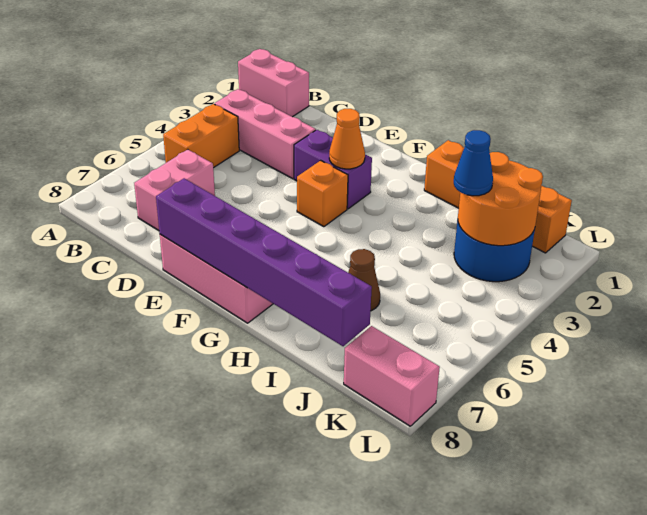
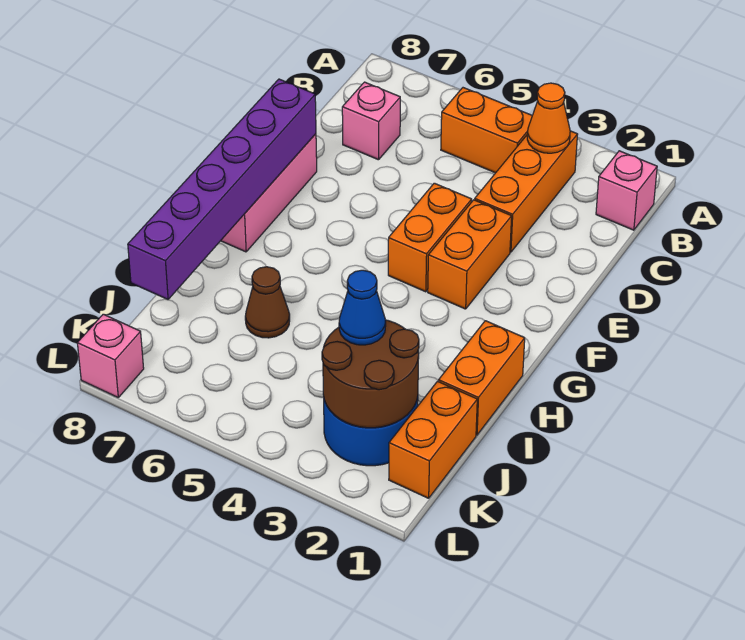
pink 1x2 brick [238,49,309,117] -> pink 1x1 brick [596,151,657,230]
pink 1x3 brick [215,89,316,179] -> orange 1x3 brick [475,131,578,252]
pink 1x2 brick [134,150,215,231] -> pink 1x1 brick [342,82,400,160]
purple 1x2 brick [294,130,372,209] -> orange 1x2 brick [428,200,512,309]
orange 1x1 cone [329,109,365,169] -> orange 1x1 cone moved to [527,83,570,153]
orange 1x1 brick [297,160,348,227] -> orange 1x2 brick [388,183,472,292]
orange 2x2 round brick [458,152,543,246] -> brown 2x2 round brick [322,320,419,428]
pink 1x2 brick [344,326,440,426] -> pink 1x1 brick [77,314,144,397]

